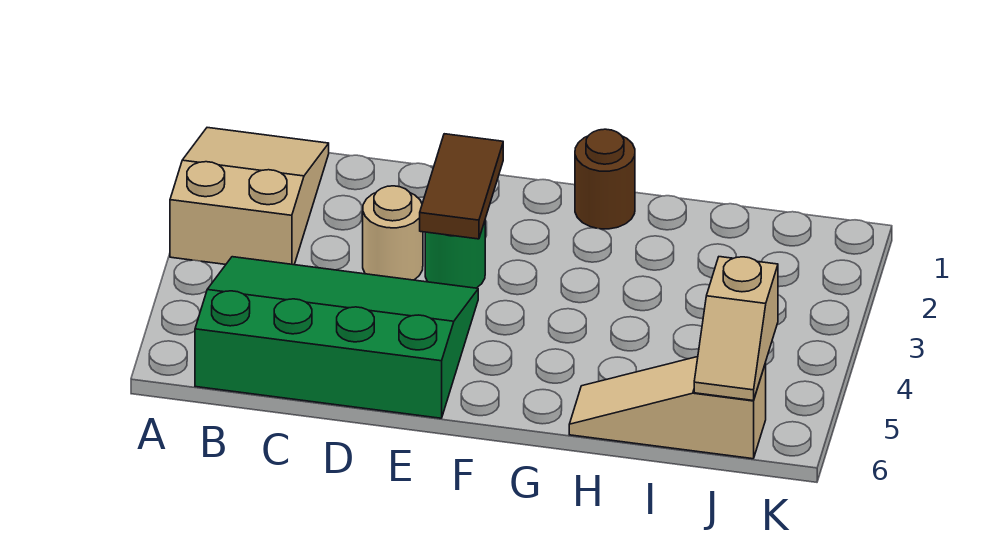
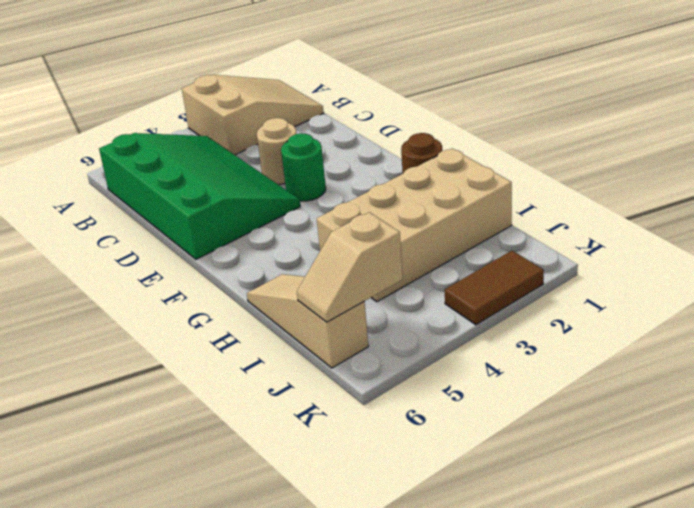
brown 1x2 tile [420,134,503,239] -> brown 1x2 tile moved to [445,251,544,325]
none -> tan 2x4 brick [317,149,512,302]

